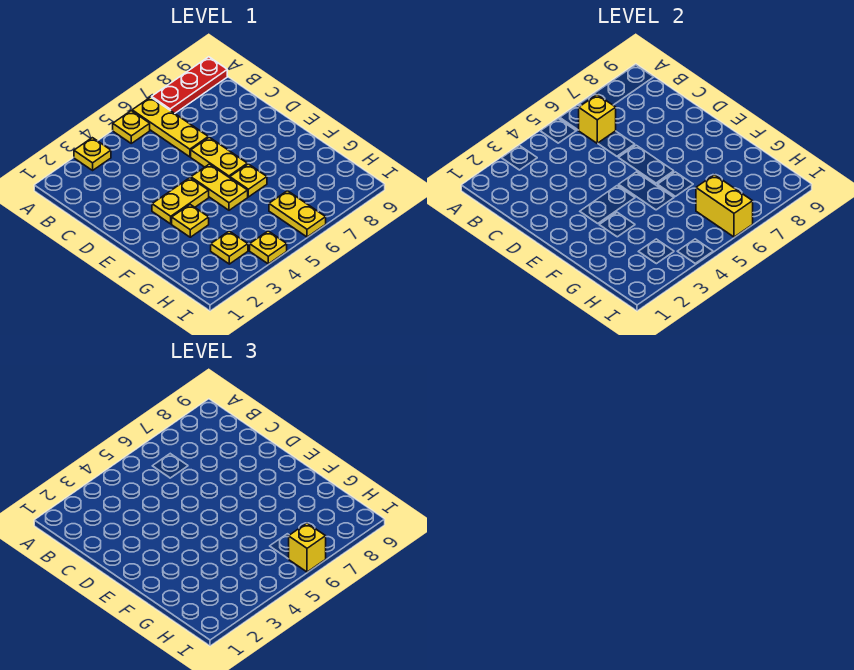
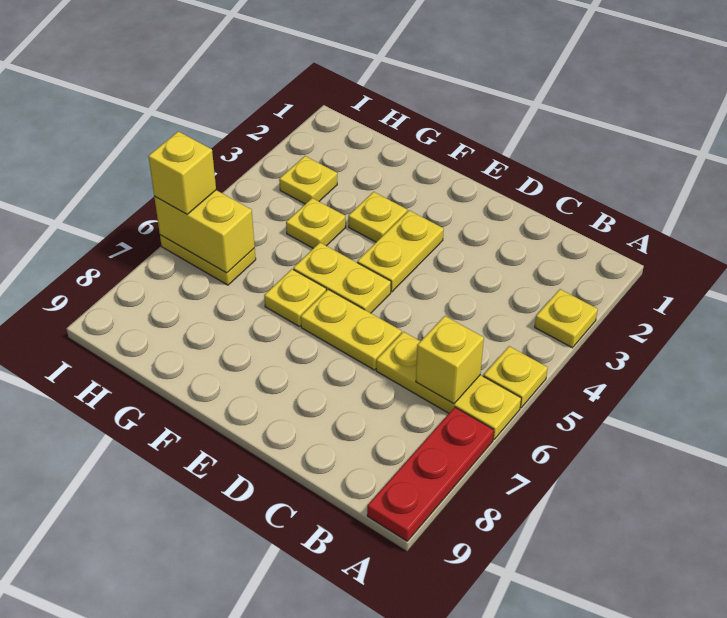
yellow 1x1 plate [250,231,287,264] -> yellow 1x1 plate moved to [286,198,346,248]

